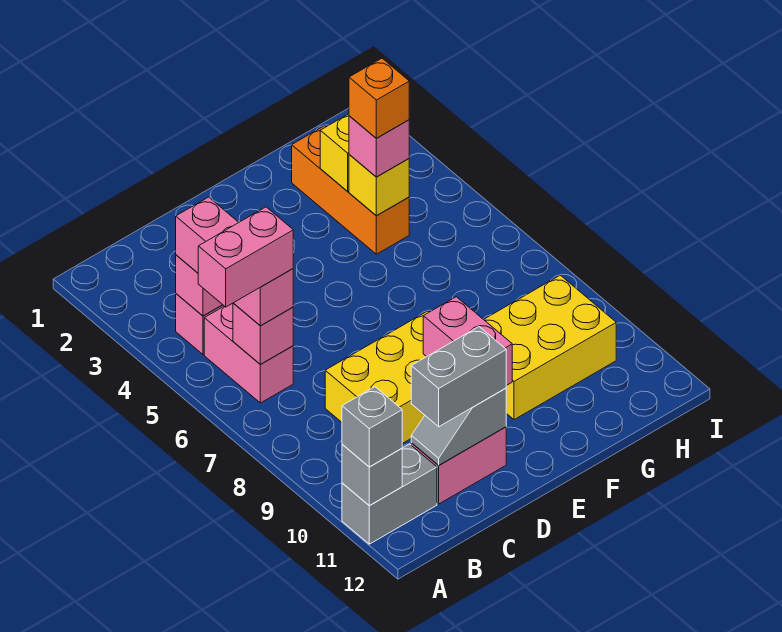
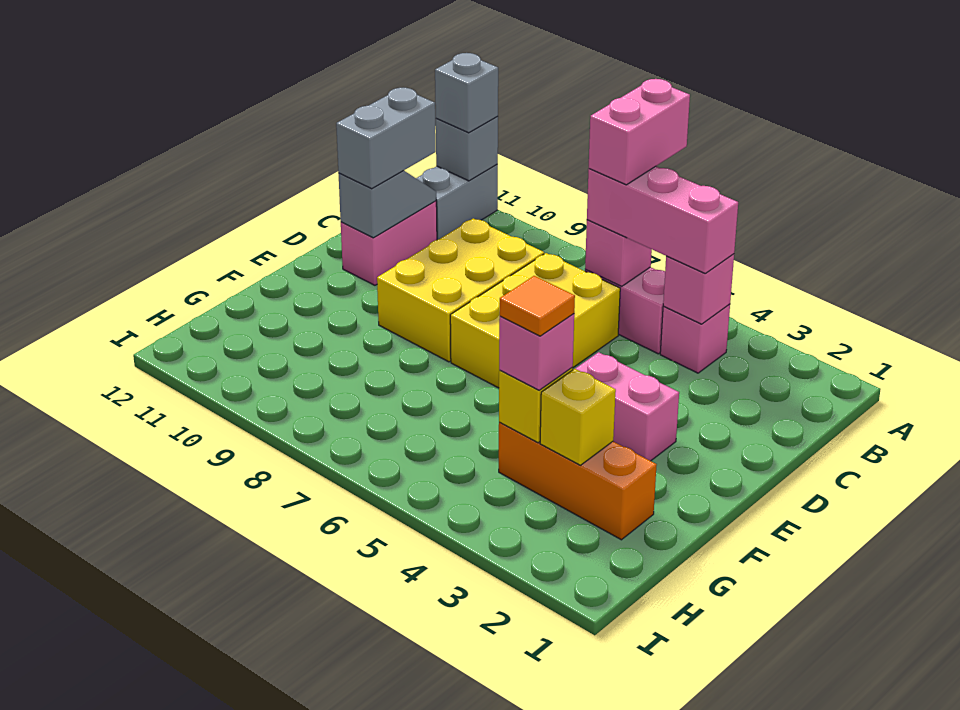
pink 1x2 brick [423,297,512,386] -> pink 1x2 brick moved to [575,352,679,461]
yellow 2x3 brick [484,275,616,420] -> yellow 2x3 brick moved to [450,253,620,388]
orange 1x1 brick [349,58,409,138] -> orange 1x1 tile [500,276,575,336]

